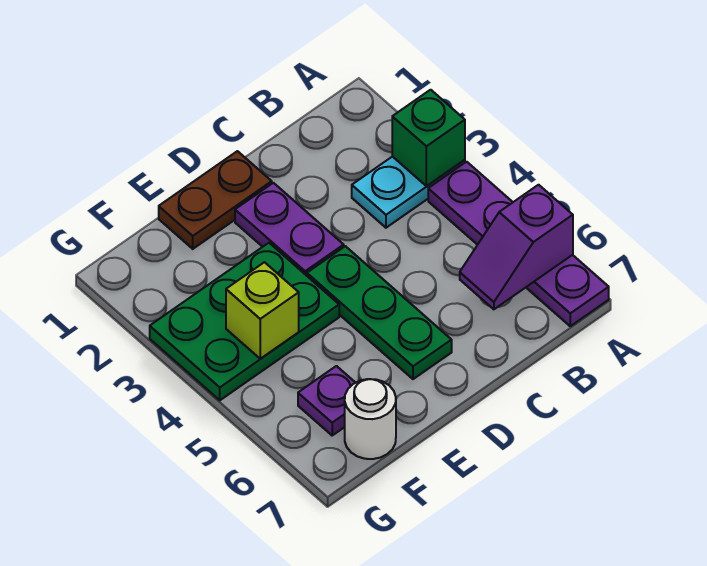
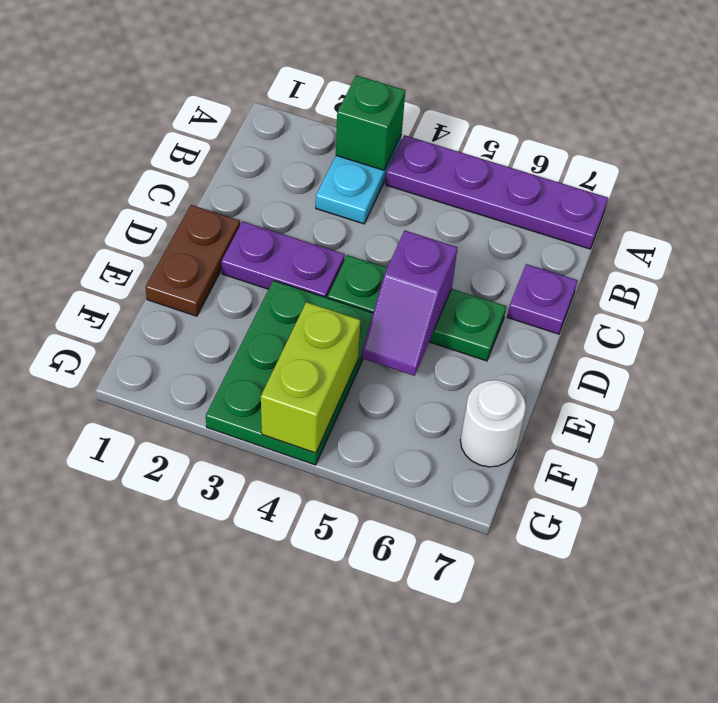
purple 1x2 slope [460,185,573,309] -> purple 1x2 slope moved to [362,231,458,376]
lime 1x1 brick [226,262,299,359] -> lime 1x2 brick [261,302,361,453]
purple 1x1 plate [298,366,355,435] -> purple 1x1 plate moved to [507,264,577,334]

